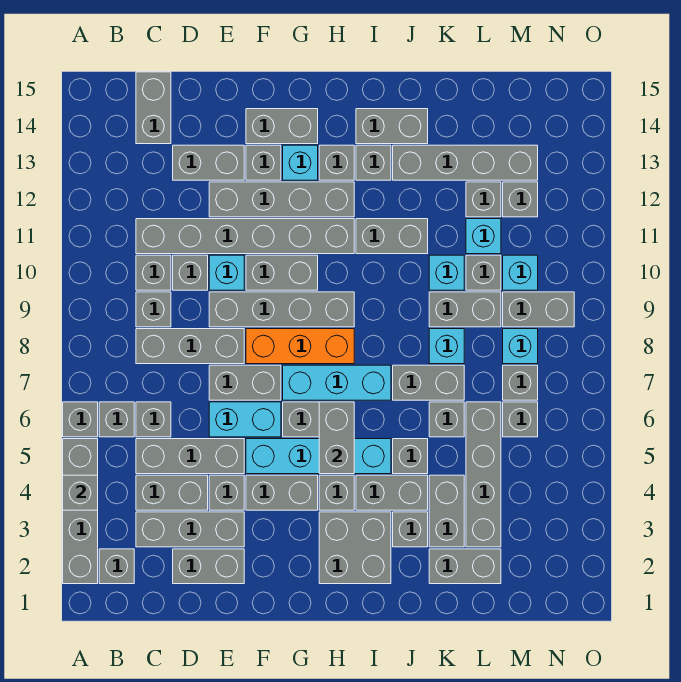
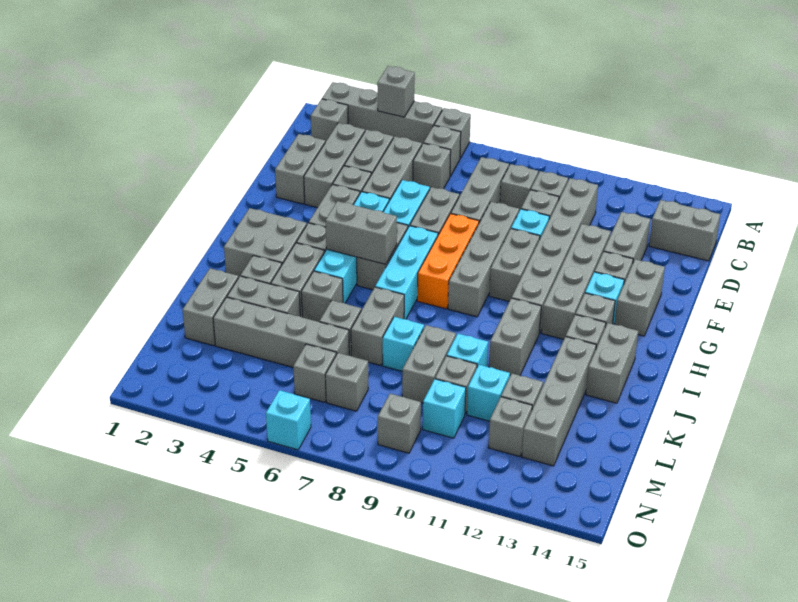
cyan 1x1 brick [503,329,538,364] -> cyan 1x1 brick moved to [266,390,311,450]
grey 1x2 brick [503,292,574,327] -> grey 1x1 brick [378,394,421,453]

